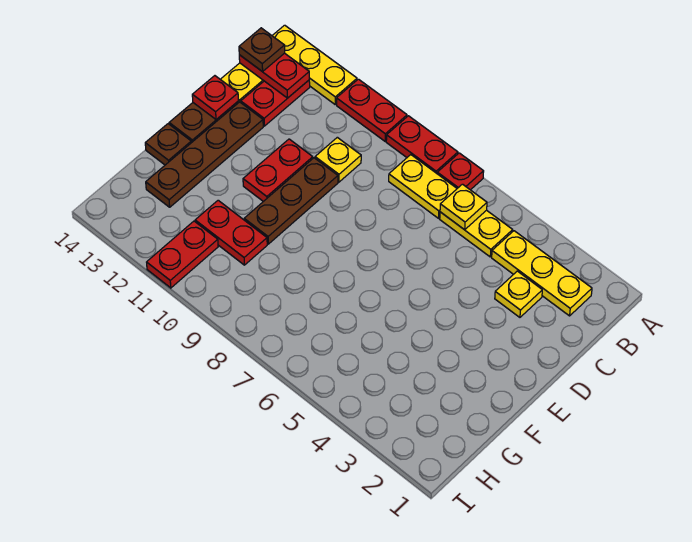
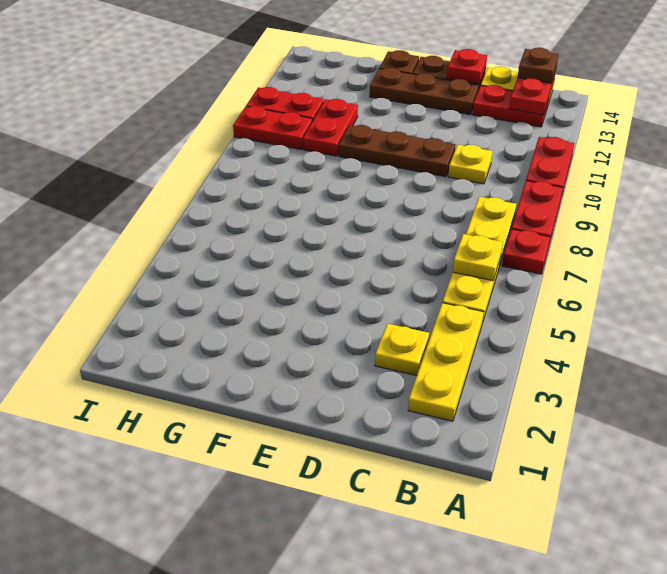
yellow 1x3 plate [272,25,357,104] -> none
red 1x2 plate [243,139,313,201] -> red 1x2 plate moved to [233,106,312,149]
brown 1x4 plate [146,102,263,207] -> brown 1x3 plate [370,68,479,115]

